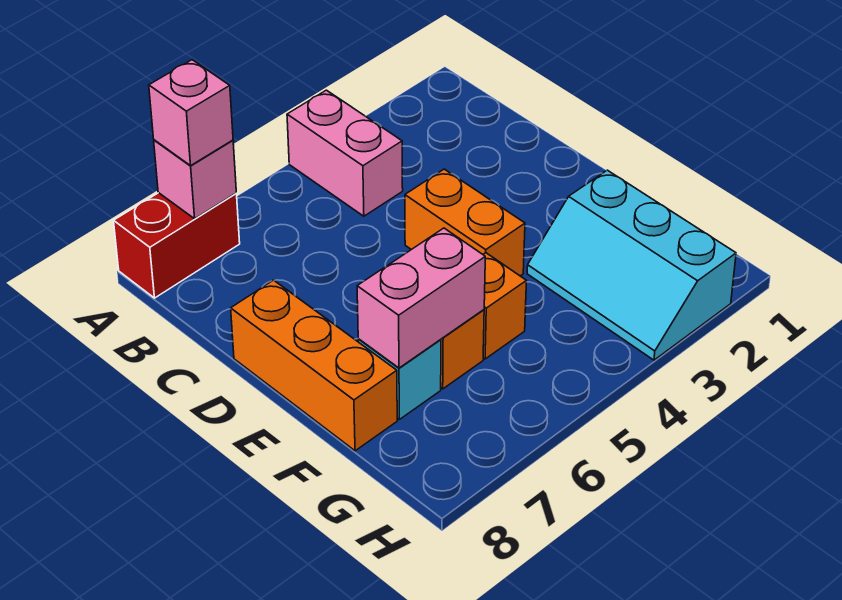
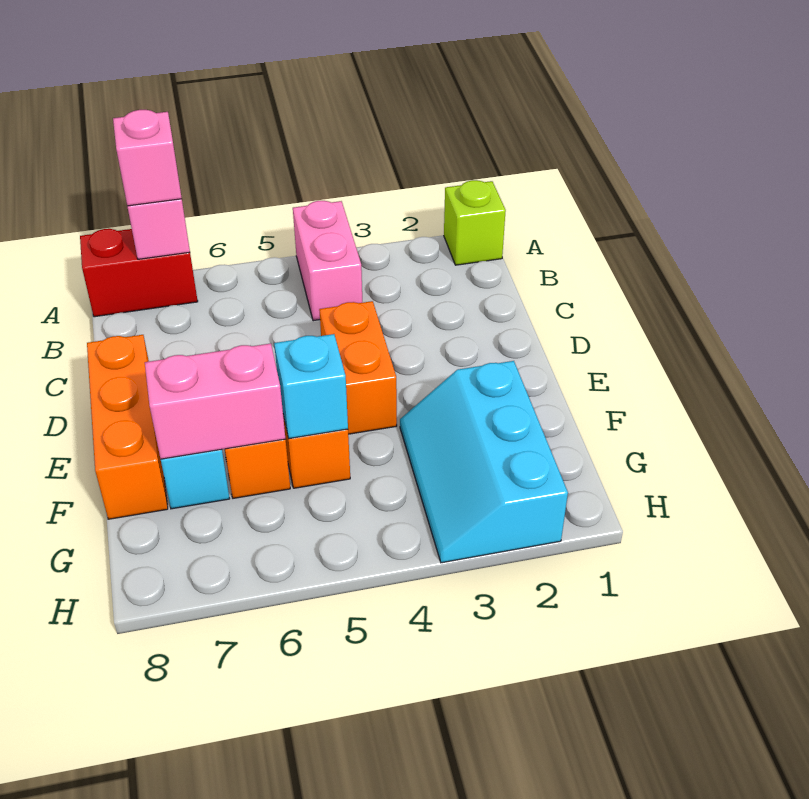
none -> lime 1x1 brick [444,180,506,265]
none -> cyan 1x1 brick [274,334,348,439]

